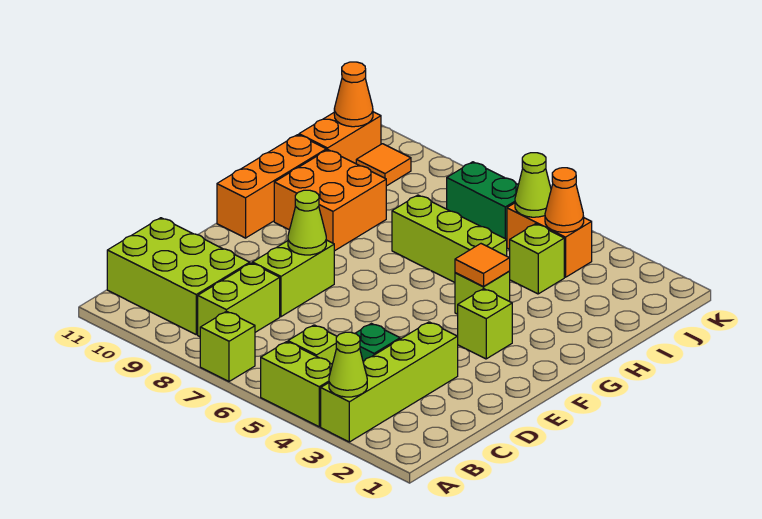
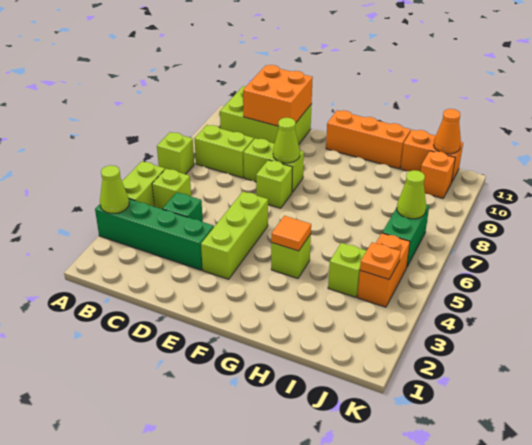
lime 1x4 brick [321,322,458,442] -> green 1x4 brick [95,199,214,270]
lime 2x3 brick [107,218,250,335] -> lime 2x3 brick turned to [220,86,312,144]
lime 1x1 brick [458,289,512,359] -> lime 1x1 brick moved to [256,160,293,208]
orange 2x2 brick [274,150,386,251] -> orange 2x2 brick moved to [243,65,313,126]
lime 1x3 brick [392,195,507,282] -> lime 1x3 brick moved to [201,192,268,279]
orange 1x1 cone [545,168,584,232] -> orange 1x1 plate [360,242,401,279]
lime 1x1 cone [515,153,551,217] -> lime 1x1 cone moved to [397,170,426,219]
orange 1x1 tile [356,144,411,186] -> orange 1x1 brick [420,151,455,198]

